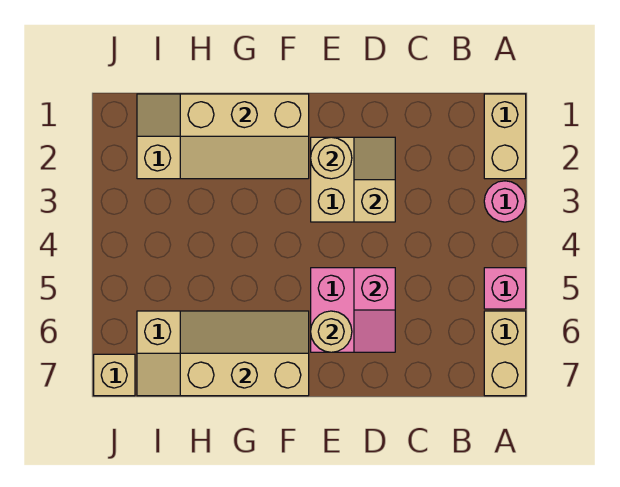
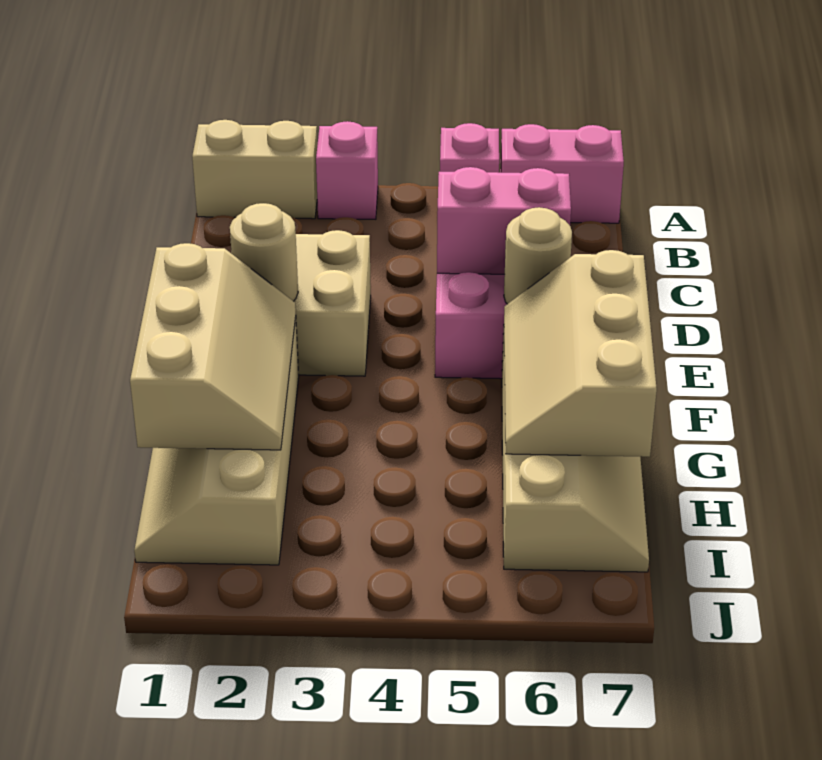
pink 1x1 round brick [484,181,526,222] -> pink 1x1 brick [316,121,378,219]
tan 1x2 brick [484,311,526,396] -> pink 1x2 brick [500,124,624,223]
tan 1x2 slope [354,137,395,222] -> none
pink 1x2 slope [354,268,395,352] -> pink 1x2 brick [437,167,571,274]
tan 1x1 brick [94,354,135,396] -> none

